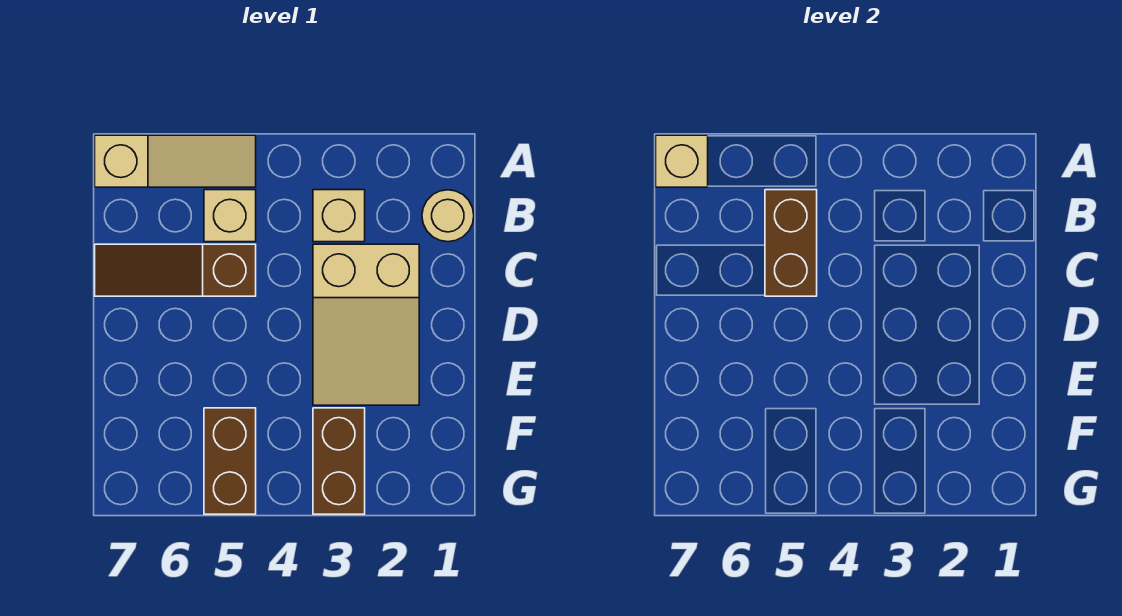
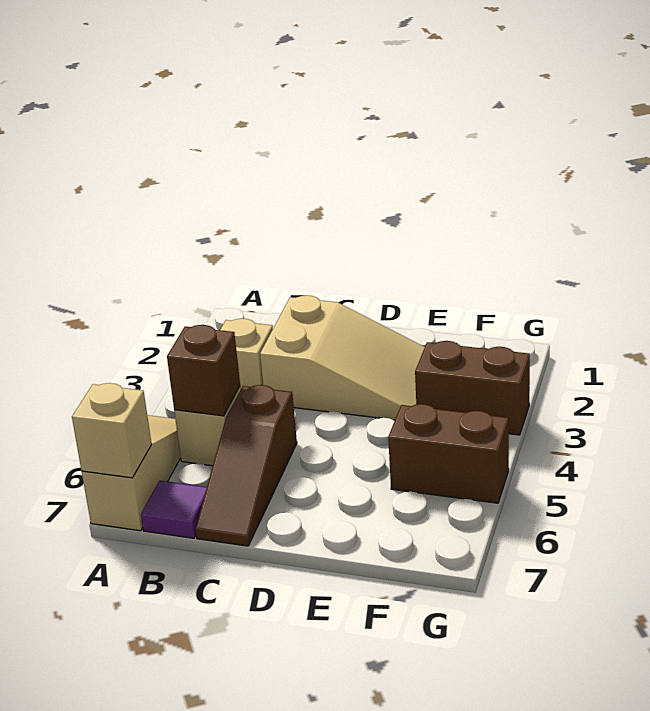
tan 1x1 round brick [422,190,474,242] -> none
brown 1x2 brick [765,190,817,296] -> brown 1x1 brick [167,325,240,416]
none -> purple 1x1 tile [141,481,207,538]

